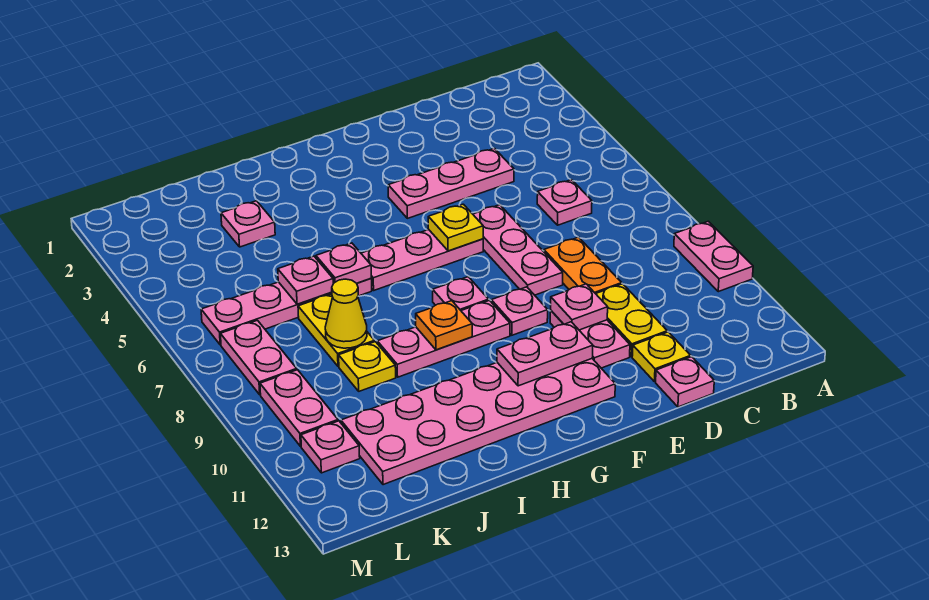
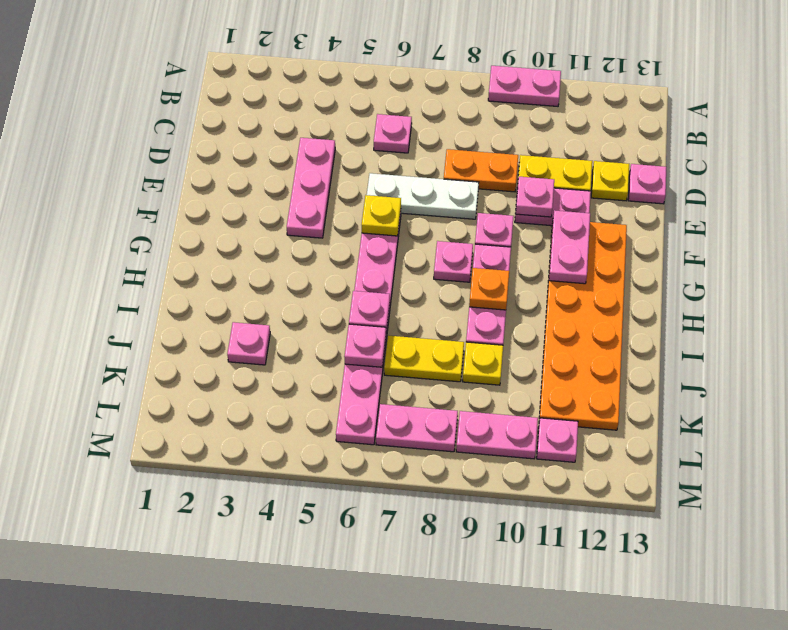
pink 1x3 plate [473,205,563,295] -> white 1x3 plate [367,173,479,219]
pink 2x6 plate [341,359,615,485] -> orange 2x6 plate [539,222,627,430]
yellow 1x1 cone [325,279,367,348] -> none

